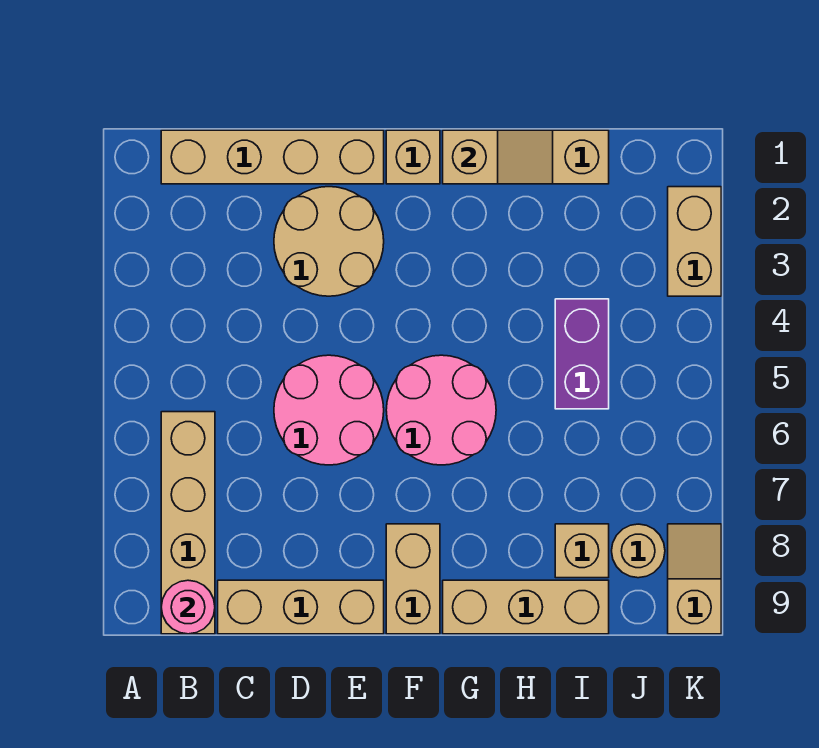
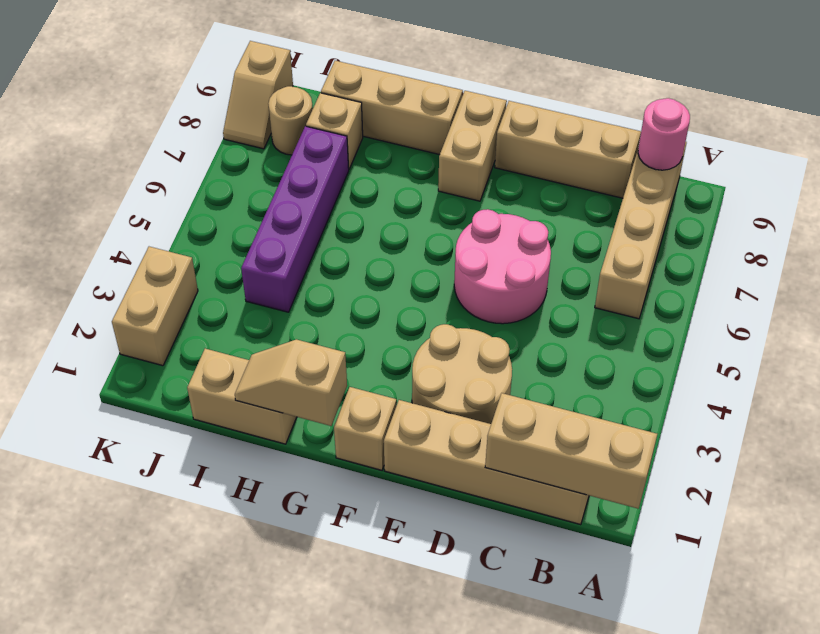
none -> tan 1x3 brick [485,393,657,509]
pink 2x2 round brick [386,355,496,465] -> none
purple 1x2 brick [555,299,609,409] -> purple 1x4 brick [241,126,349,312]

